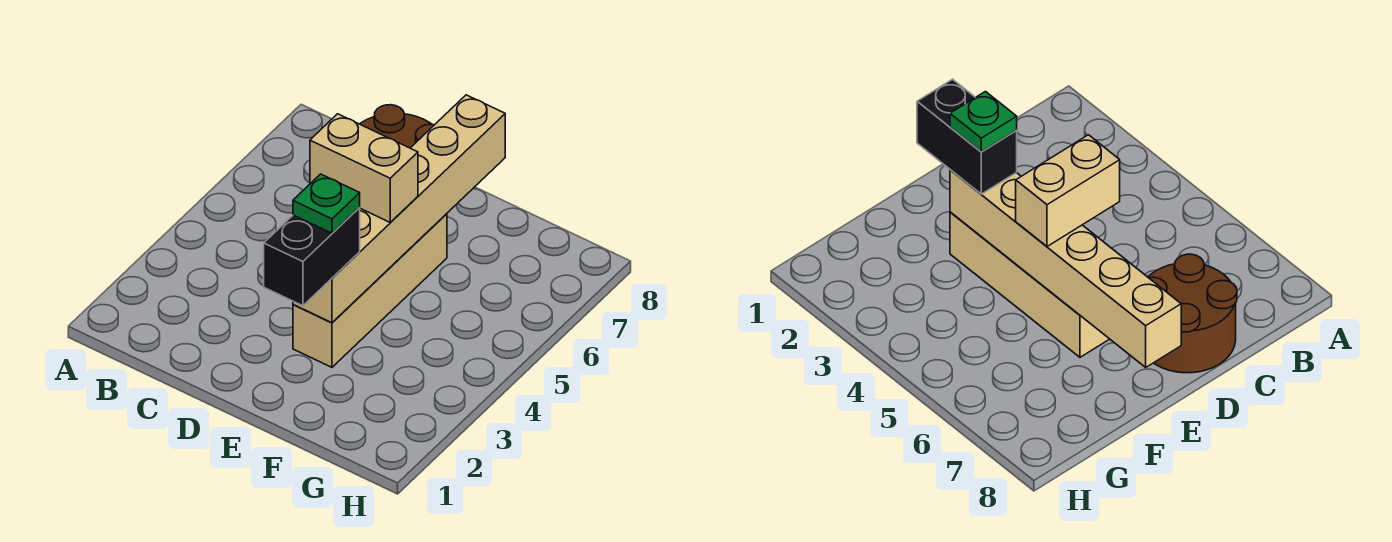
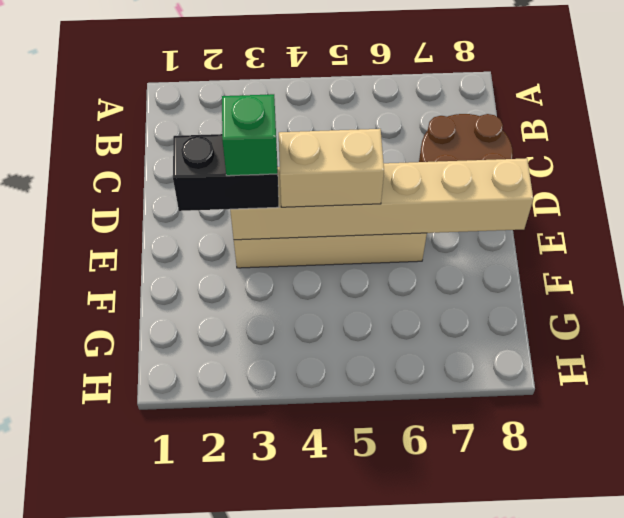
tan 1x2 brick [310,114,418,222] -> tan 1x2 brick turned to [279,129,384,207]
green 1x1 plate [293,174,360,233] -> green 1x1 brick [222,94,277,176]

